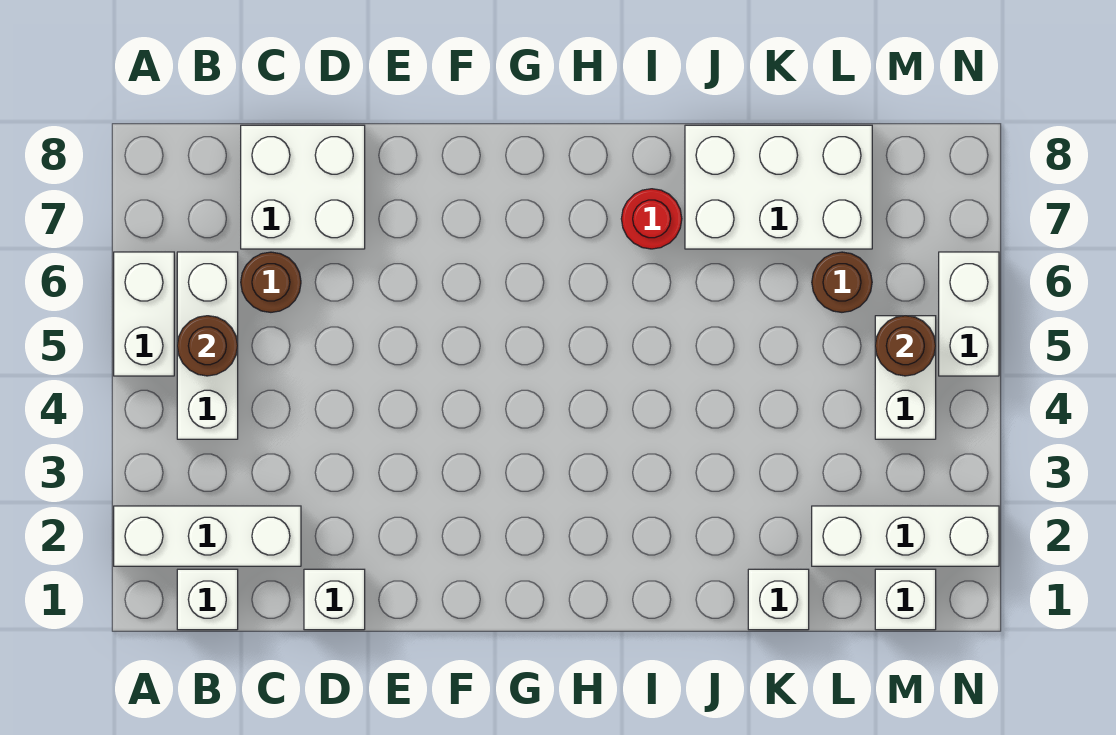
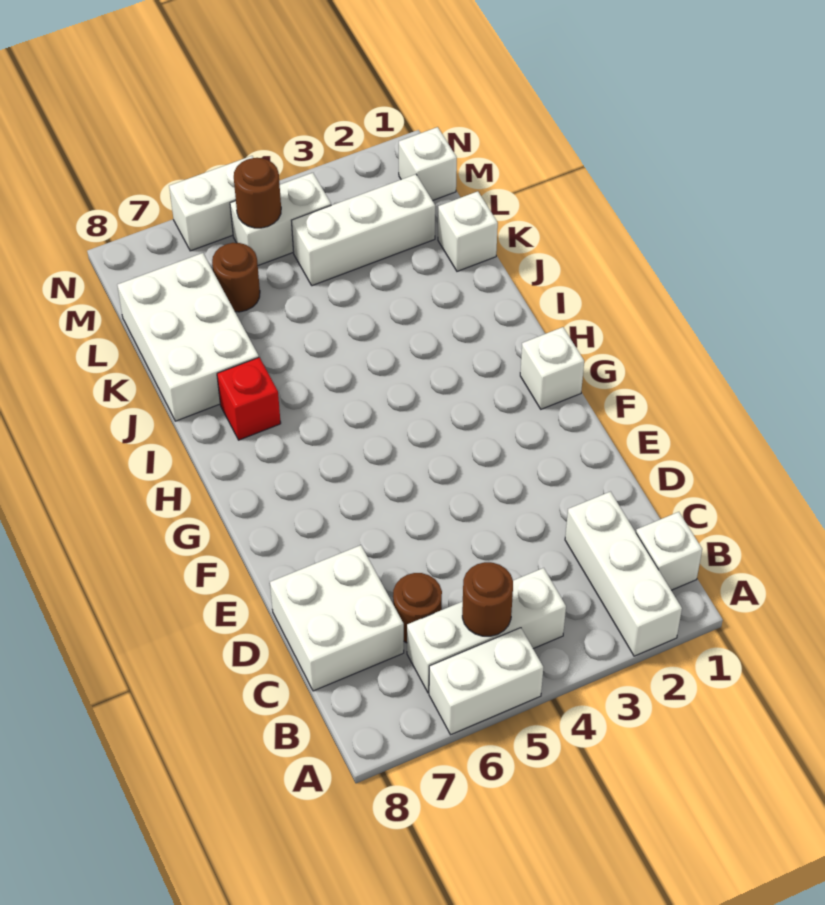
white 1x1 brick [304,569,365,630] -> white 1x1 brick moved to [520,327,584,409]
red 1x1 round brick [621,189,682,249] -> red 1x1 brick [217,357,281,440]
white 1x3 brick [812,506,999,566] -> white 1x3 brick turned to [291,174,435,286]

